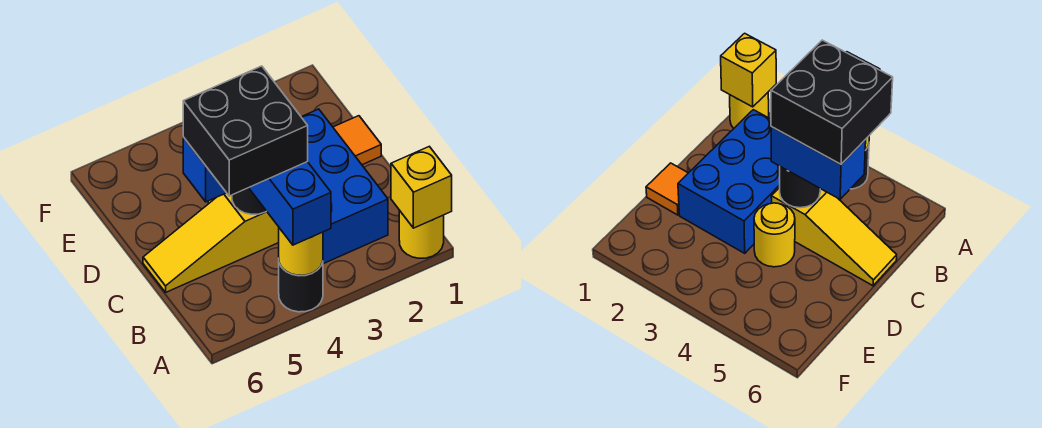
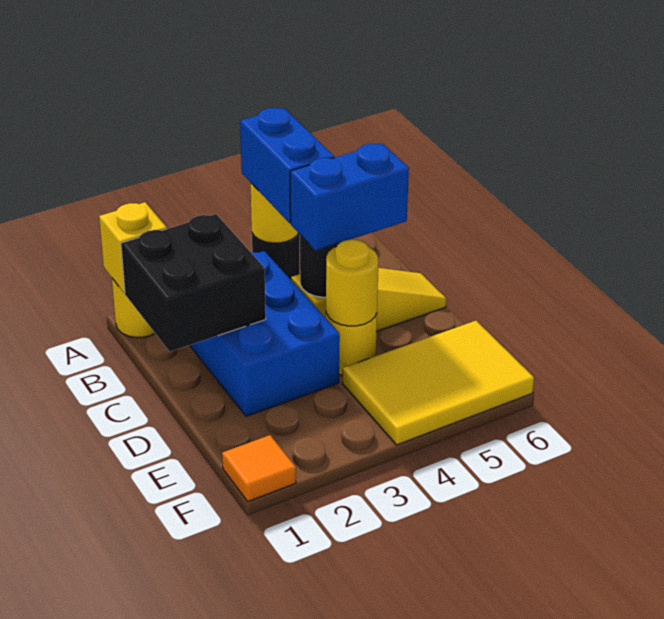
black 2x2 brick [183,66,308,196] -> black 2x2 brick moved to [121,214,266,352]
orange 1x1 tile [333,116,381,165] -> orange 1x1 tile moved to [222,435,296,501]
none -> yellow 1x1 round brick [326,239,378,326]
none -> yellow 2x3 tile [343,321,534,445]

